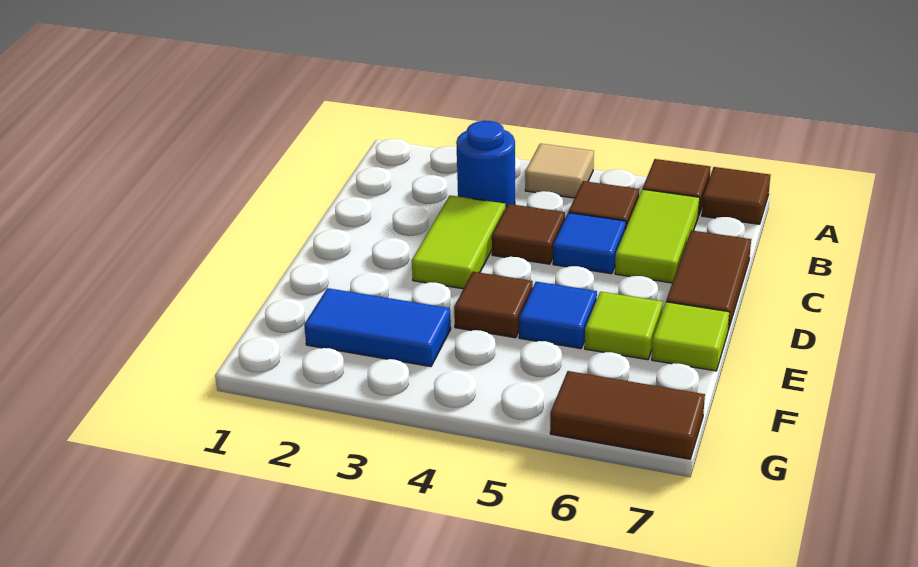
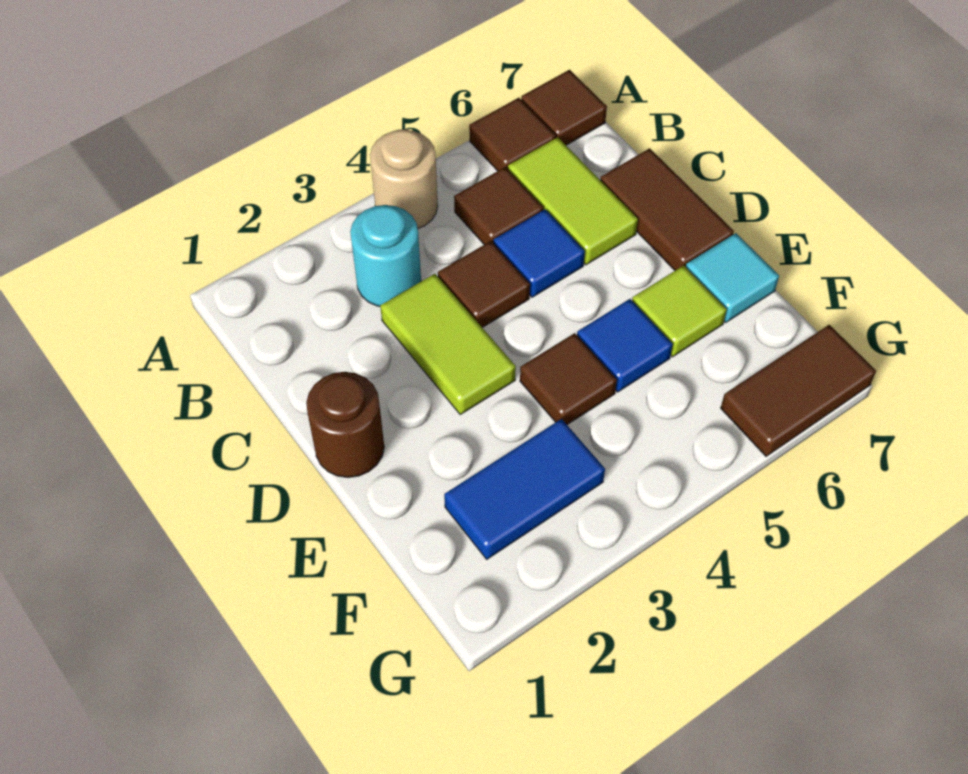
tan 1x1 tile [525,144,594,198] -> tan 1x1 round brick [370,129,438,228]
blue 1x1 round brick [456,121,515,209] -> cyan 1x1 round brick [350,205,421,307]
none -> brown 1x1 round brick [306,372,384,478]
lime 1x1 tile [652,302,729,371] -> cyan 1x1 tile [686,233,779,322]

